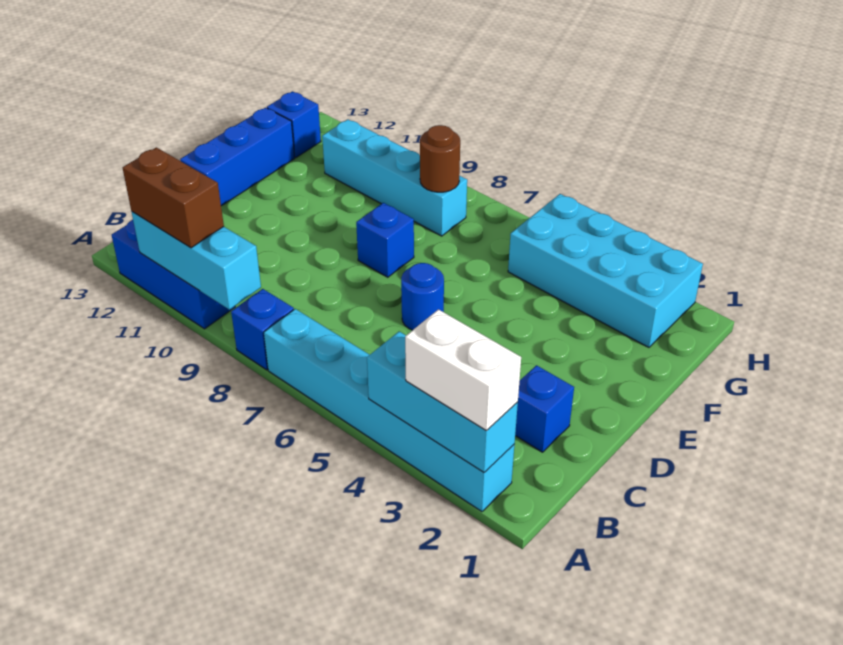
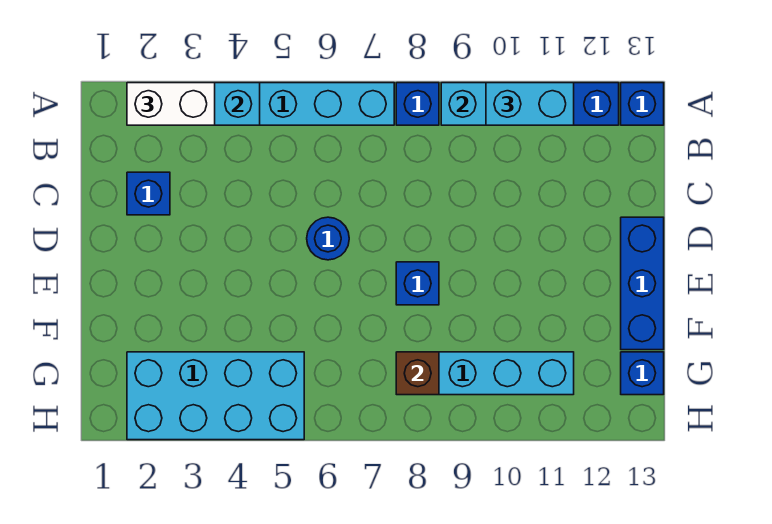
brown 1x2 brick [123,147,224,248] -> cyan 1x2 brick [486,83,574,125]
none -> blue 1x1 brick [621,83,664,125]
brown 1x1 round brick [420,125,460,192] -> brown 1x1 brick [396,352,439,395]

